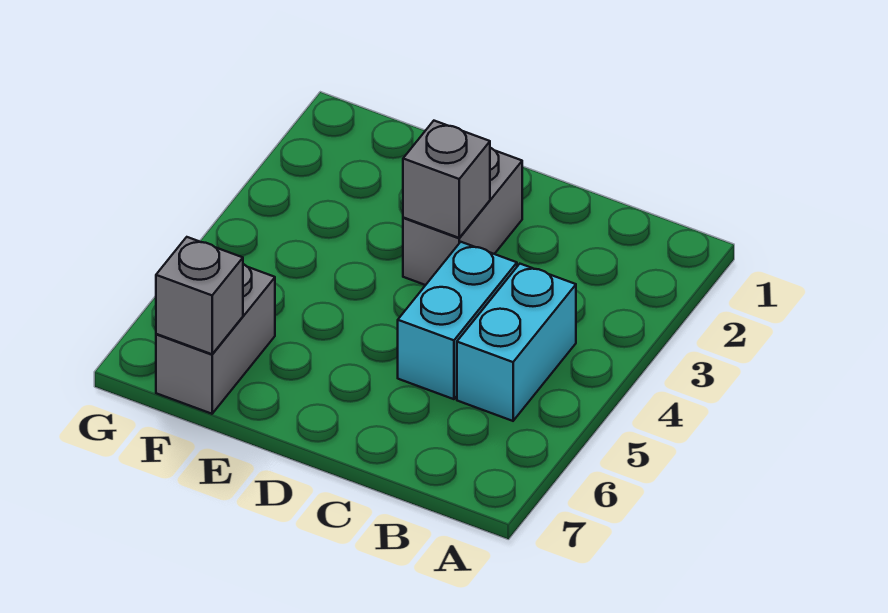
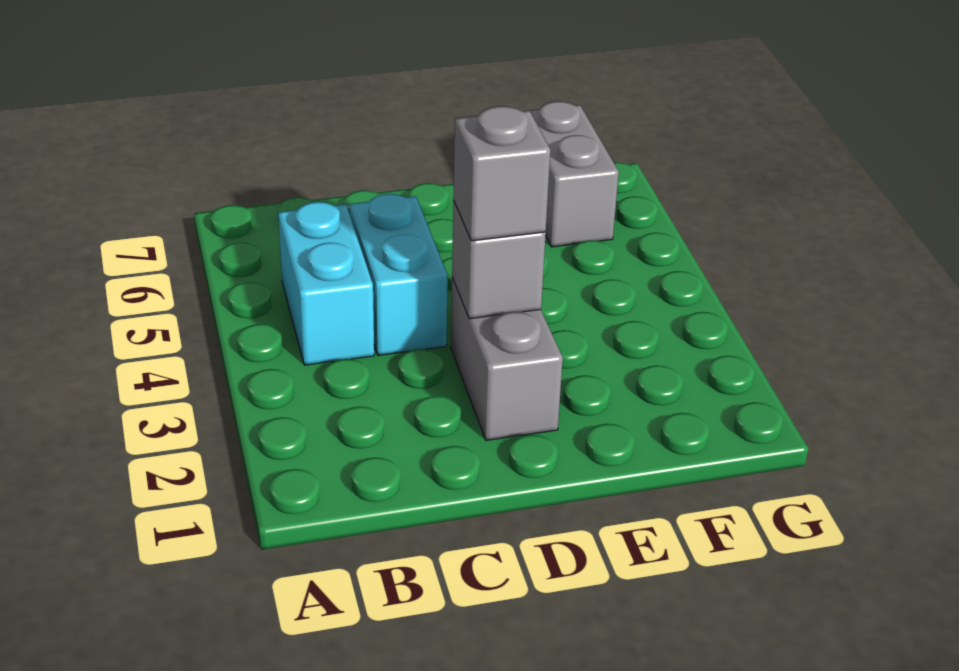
grey 1x1 brick [156,237,243,354] -> grey 1x1 brick moved to [453,106,550,241]

